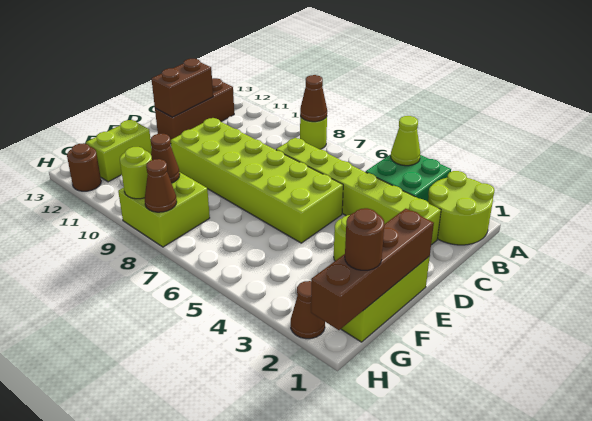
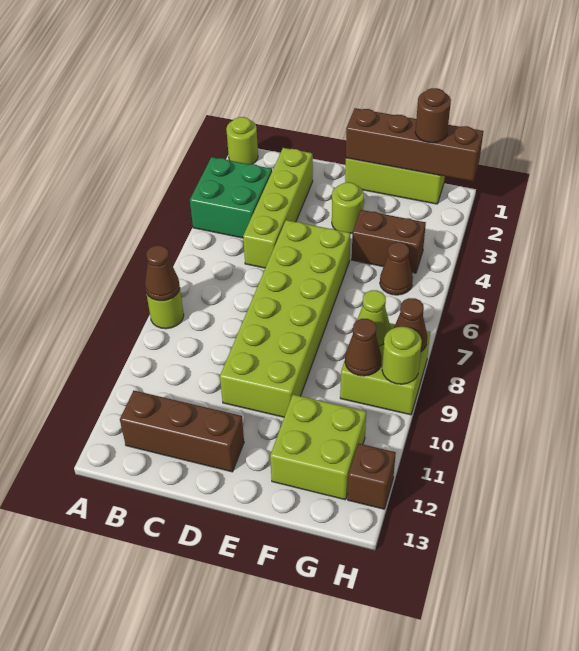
lime 2x2 round brick [428,171,495,245] -> lime 1x1 round brick [226,117,258,164]
lime 1x1 cone [391,116,420,166] -> lime 1x1 cone moved to [357,290,391,346]
lime 1x6 brick [276,138,441,245] -> lime 1x4 brick [243,148,313,268]
brown 1x2 brick [151,59,213,117] -> brown 1x2 brick moved to [352,210,426,273]
lime 1x2 brick [86,120,152,182] -> lime 2x2 brick [270,395,366,500]
brown 1x1 cone [291,281,325,339] -> brown 1x1 cone moved to [380,242,413,295]
brown 1x1 round brick [67,143,101,191] -> brown 1x1 brick [348,444,396,509]

